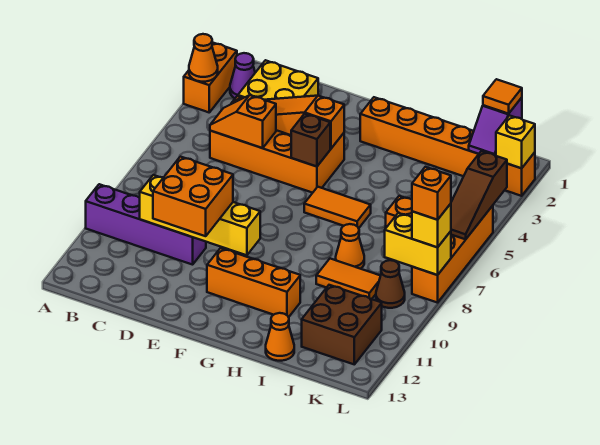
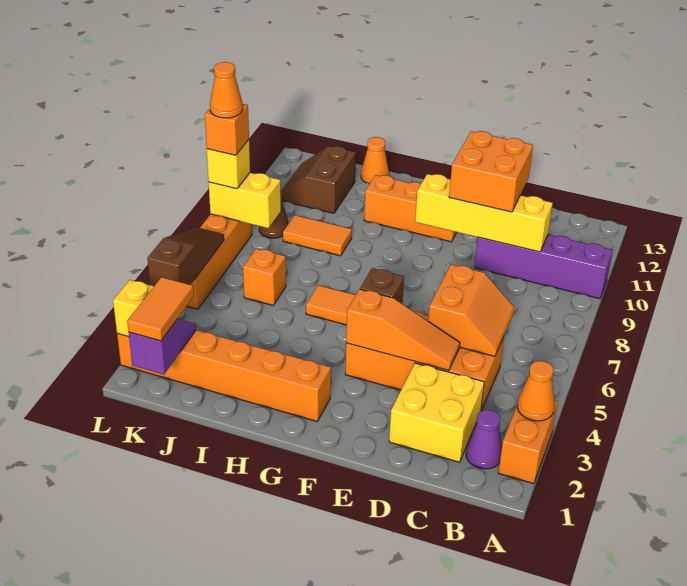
orange 1x2 slope [210,95,276,148] -> orange 2x2 slope [428,264,515,356]
orange 1x1 cone [336,224,364,269] -> orange 1x1 cone moved to [210,62,243,118]
brown 2x2 brick [302,285,382,364] -> brown 2x2 slope [282,146,356,213]
orange 1x1 tile [483,79,522,114] -> orange 1x2 tile [127,277,194,341]

